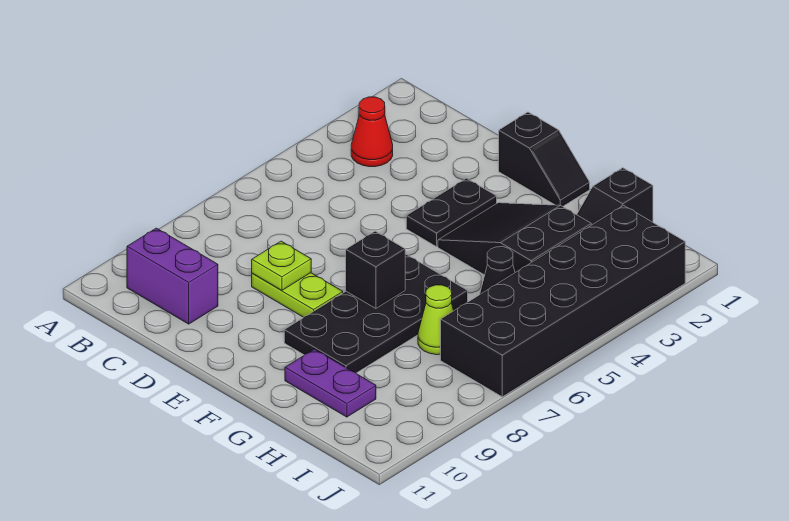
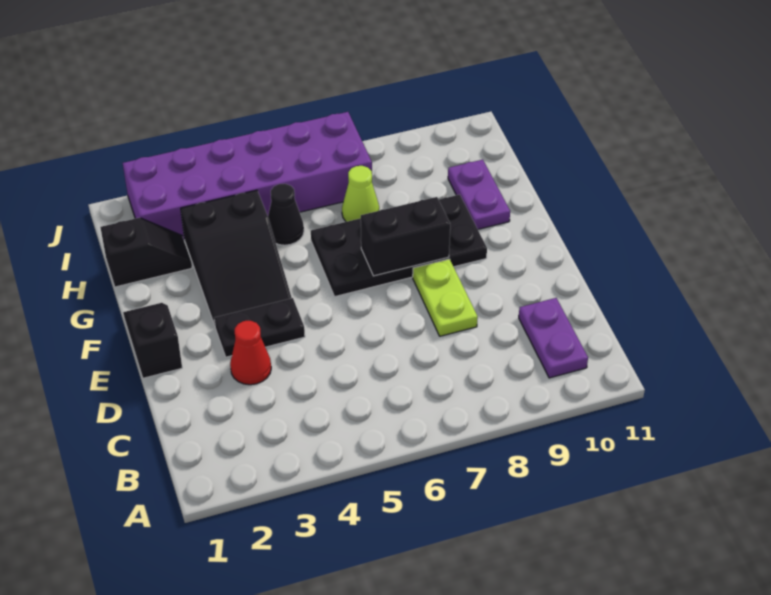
red 1x1 cone [351,97,393,167] -> red 1x1 cone moved to [230,320,271,385]
purple 1x2 brick [127,228,218,324] -> purple 1x2 plate [519,298,588,378]
lime 1x1 plate [252,241,311,291] -> none
black 1x1 brick [346,231,405,308] -> black 1x2 brick [361,197,450,276]
black 2x6 brick [441,205,685,397] -> purple 2x6 brick [123,112,372,240]

